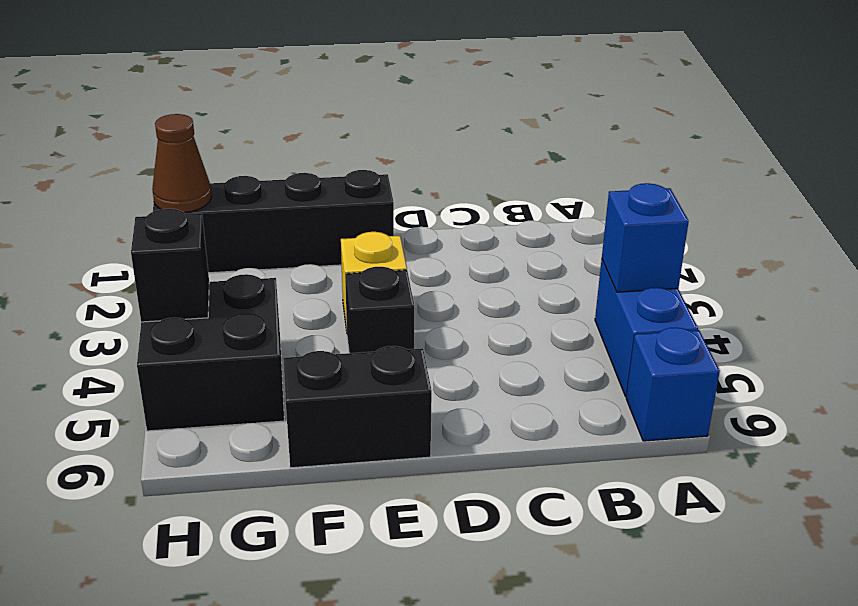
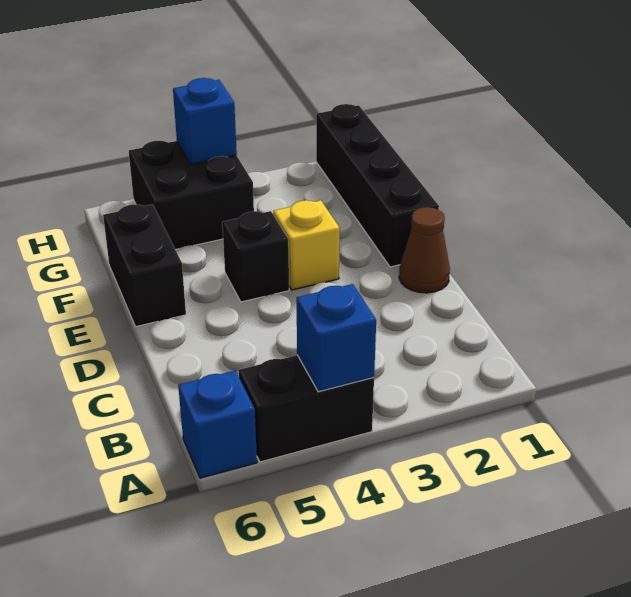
blue 1x2 brick [595,260,698,396] -> black 1x2 brick [239,355,374,462]
brown 1x1 cone [152,114,212,213] -> brown 1x1 cone moved to [399,207,450,293]
black 1x1 brick [131,209,209,322] -> blue 1x1 brick [173,78,237,164]

